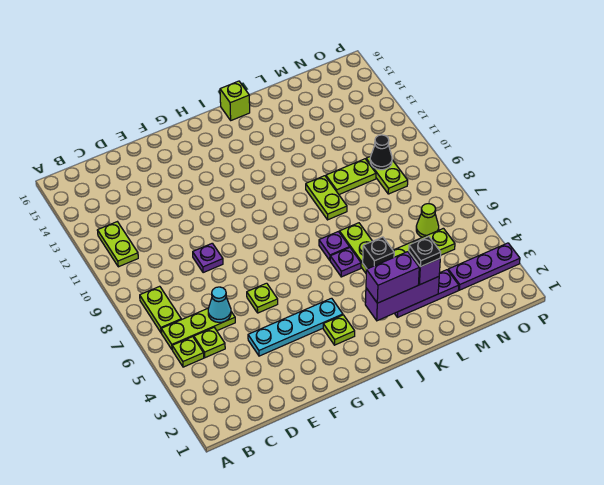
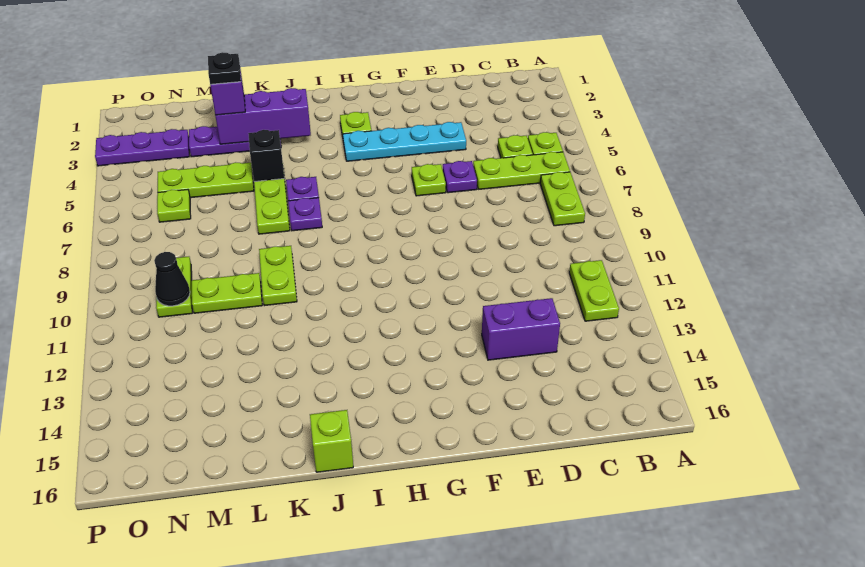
cyan 1x1 cone [208,287,231,322] -> none
purple 1x1 plate [193,243,223,273] -> purple 1x1 plate moved to [443,161,477,193]
purple 1x2 brick [366,252,419,303] -> purple 1x2 brick moved to [482,298,560,360]
lime 1x1 cone [416,204,439,237] -> lime 1x1 plate [157,190,191,222]

